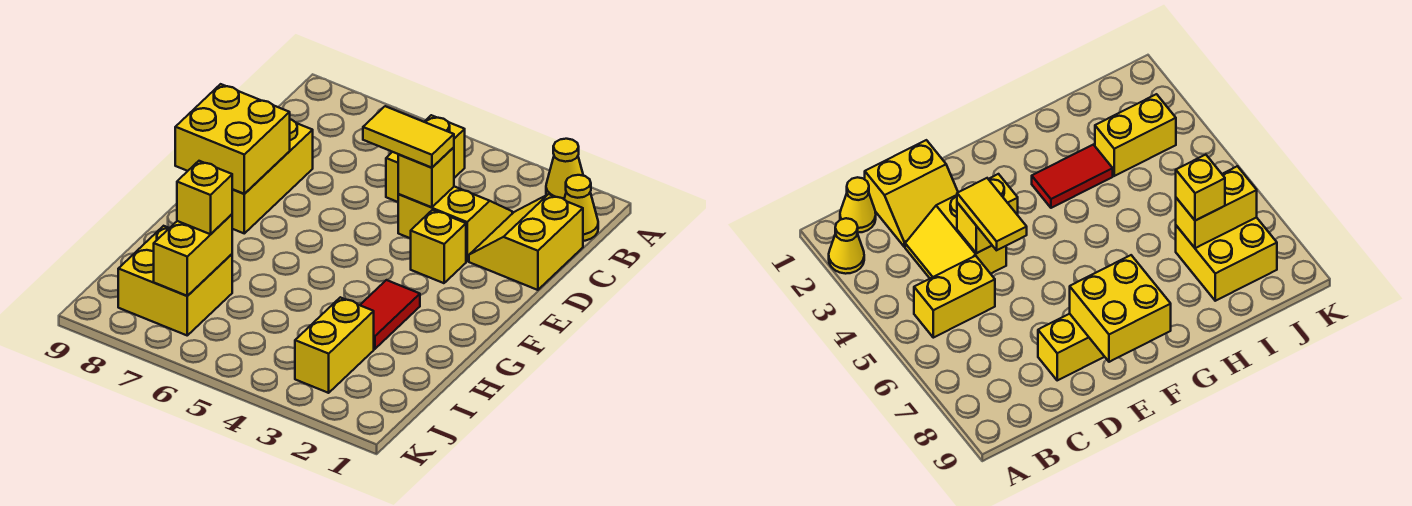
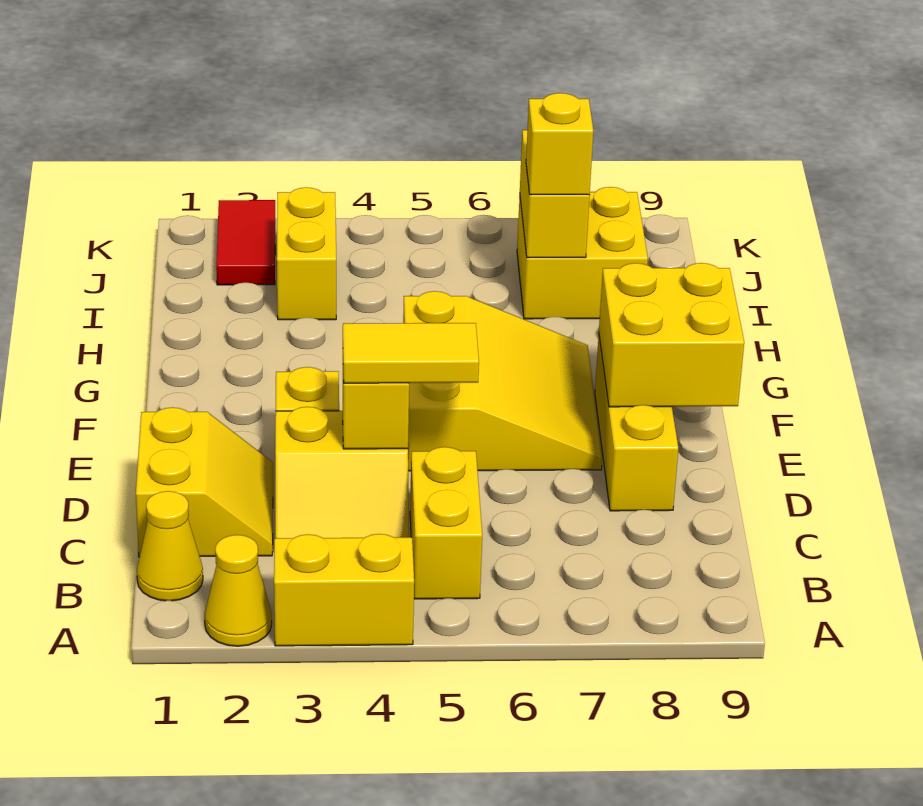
none -> yellow 1x2 brick [274,534,414,646]
none -> yellow 3x3 slope [403,291,602,471]
red 1x2 tile [360,280,420,349] -> red 1x2 tile moved to [216,200,275,285]

